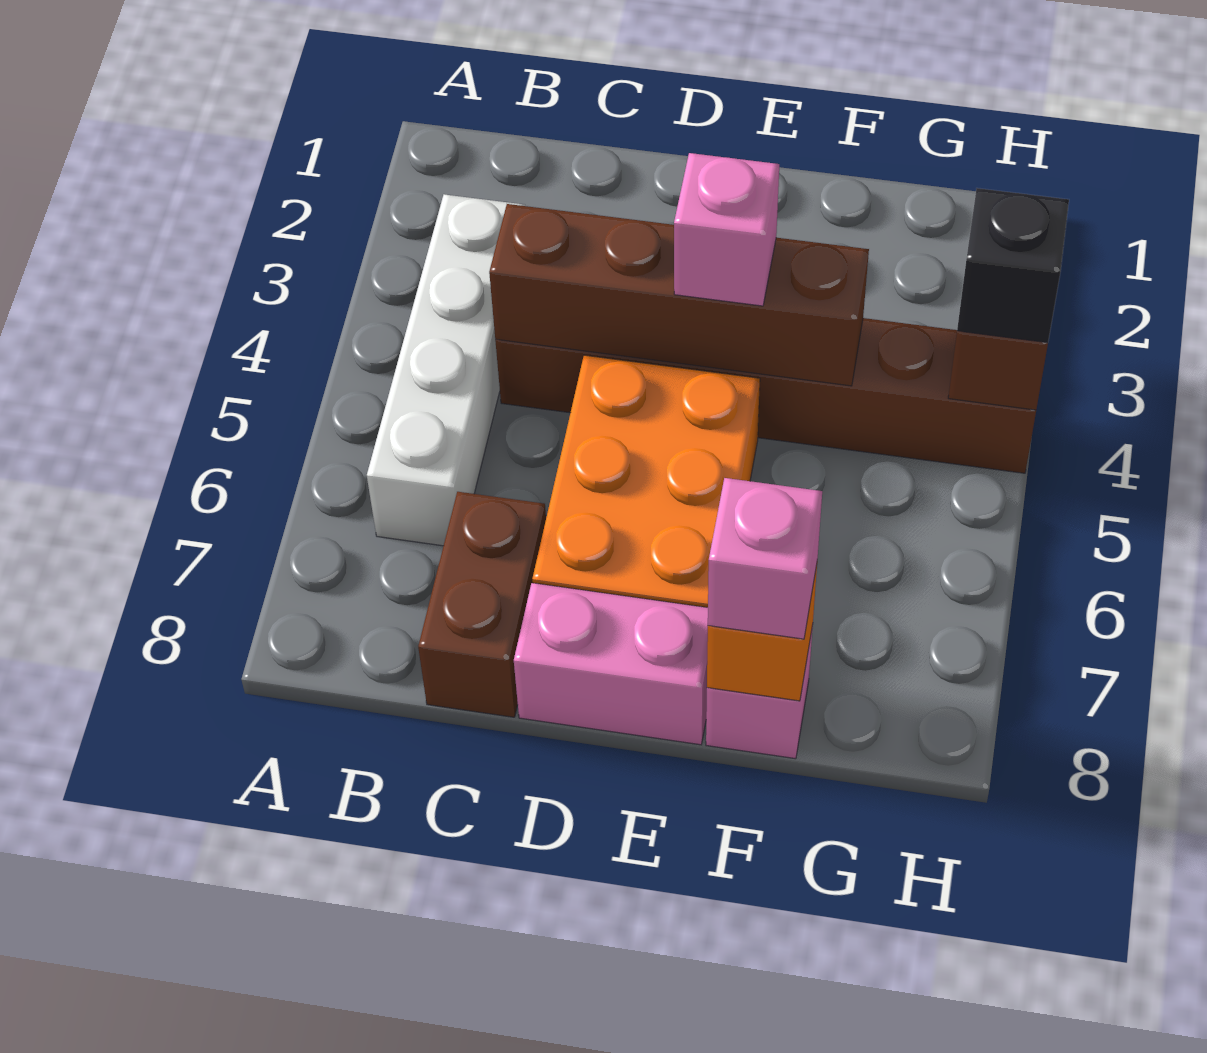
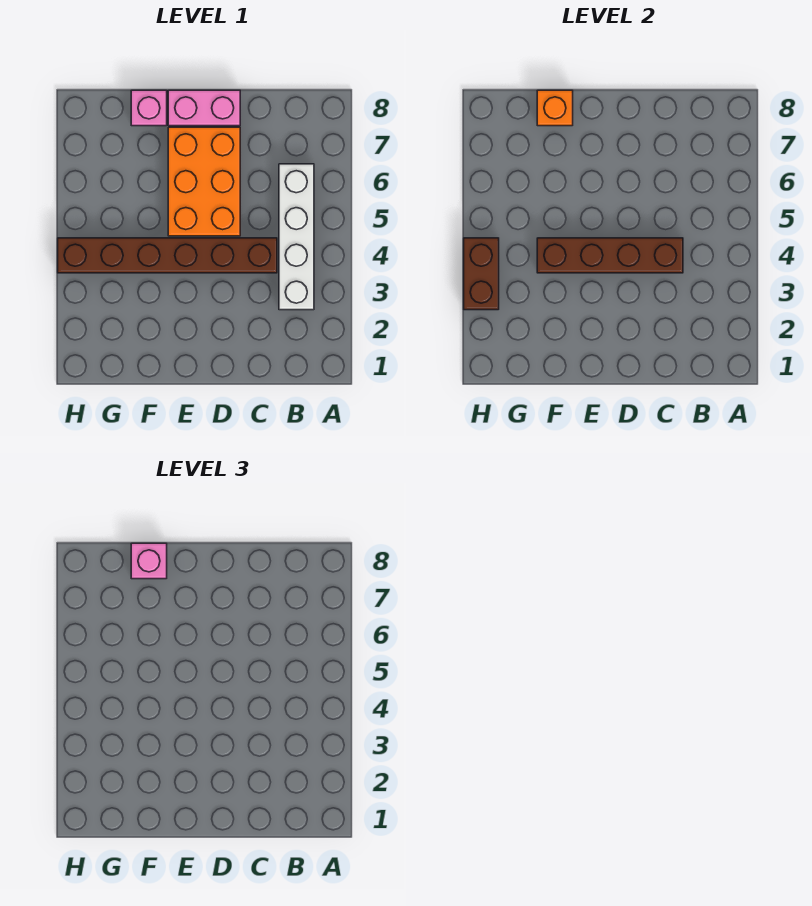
brown 1x2 brick [418,492,546,717] -> none
pink 1x1 brick [674,153,779,306] -> none
black 1x1 brick [957,188,1069,343] -> none

